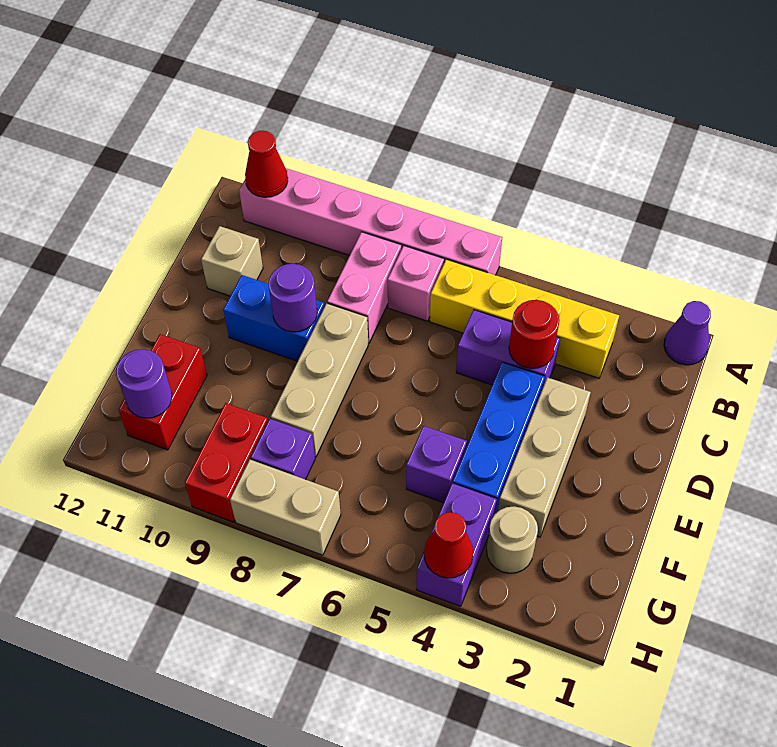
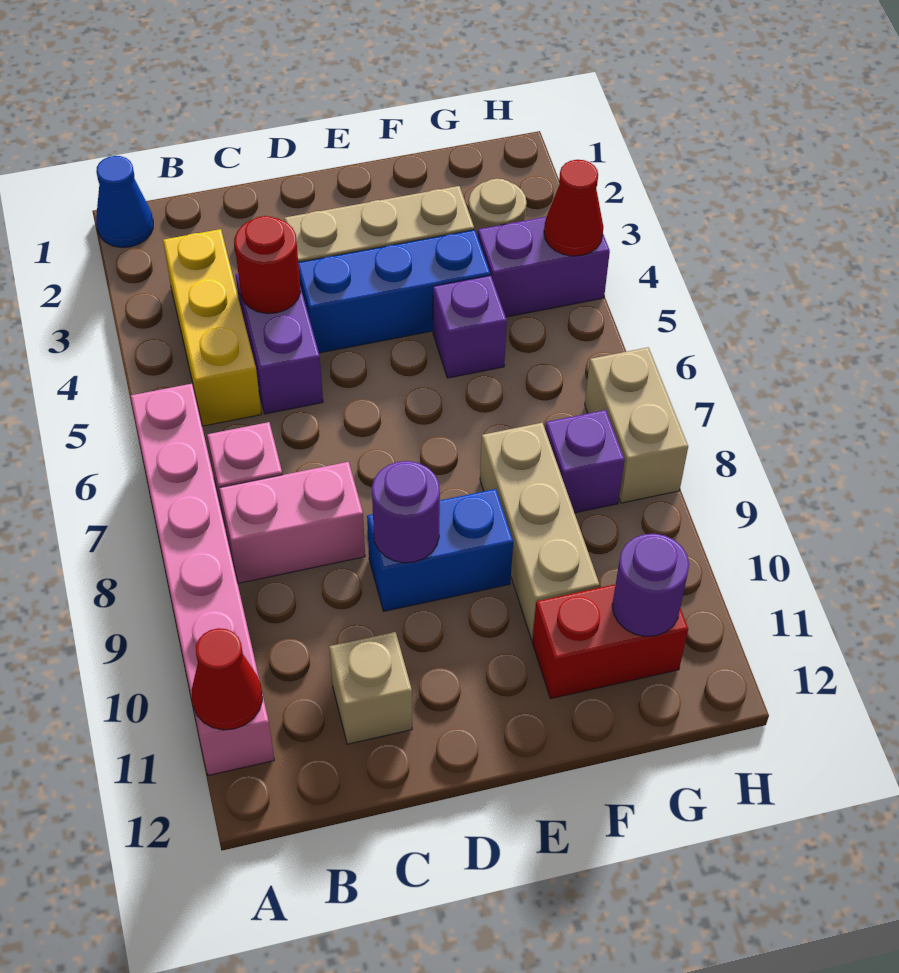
purple 1x1 cone [664,301,711,365] -> blue 1x1 cone [96,156,153,248]
yellow 1x4 brick [430,259,619,378] -> yellow 1x3 brick [163,229,261,426]
tan 1x3 brick [271,303,368,457] -> tan 1x3 brick turned to [480,423,599,640]
blue 1x2 brick [223,275,325,361] -> blue 1x2 brick turned to [367,489,513,611]
red 1x2 brick [185,403,268,522] -> none

